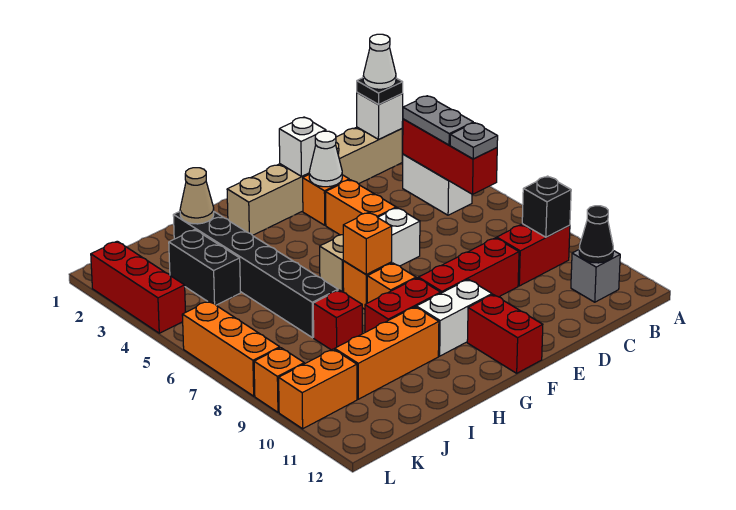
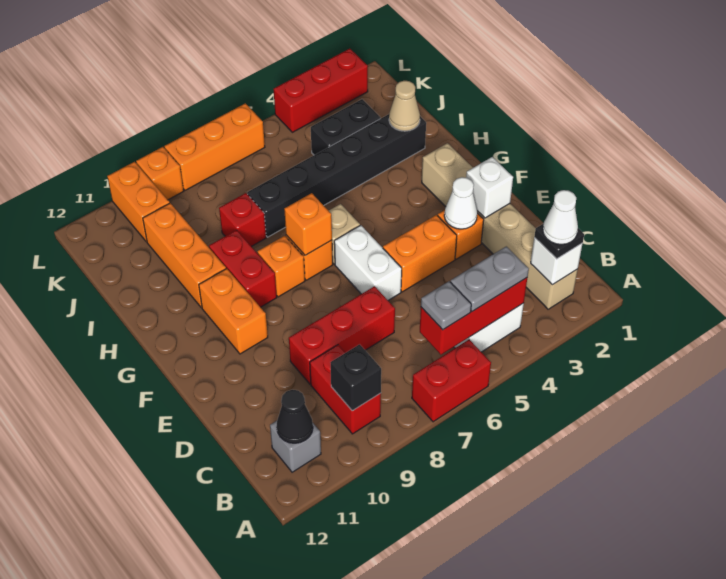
red 1x3 brick [418,238,519,297] -> red 1x3 brick turned to [289,286,395,384]
white 1x2 brick [416,279,492,356] -> orange 1x2 brick [199,269,268,354]
red 1x2 brick [467,295,543,373] -> red 1x2 brick moved to [412,340,491,422]

